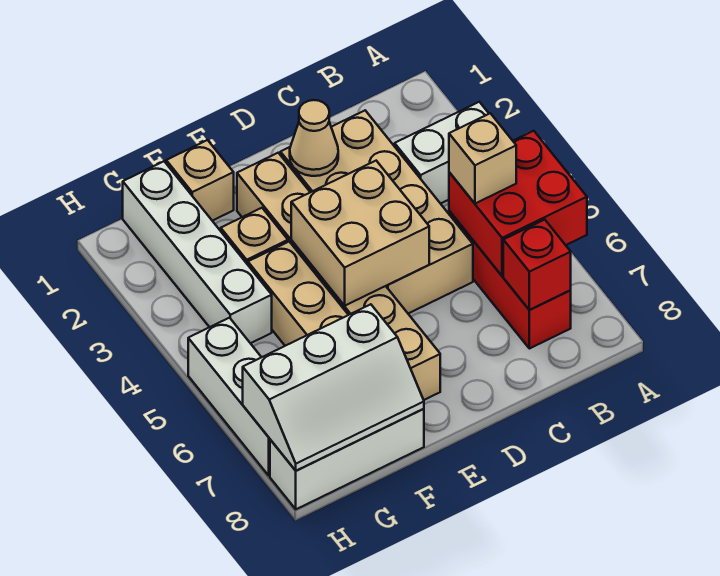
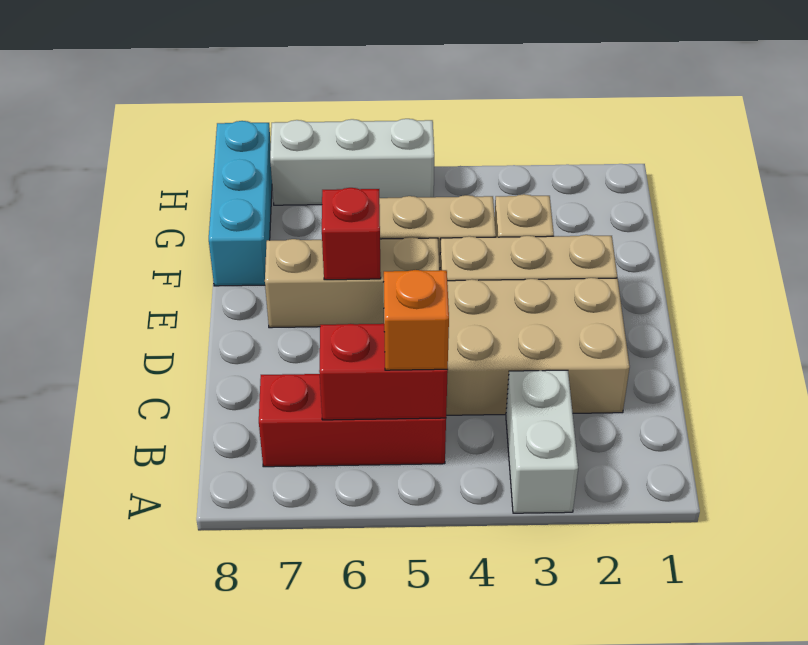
red 2x2 brick [449,131,587,276] -> red 1x2 brick [319,324,448,420]
tan 1x1 brick [449,113,516,204] -> orange 1x1 brick [384,270,449,370]
red 1x1 brick [503,220,571,310] -> red 1x1 brick moved to [322,188,381,280]
tan 1x1 cone [290,100,338,176] -> none
tan 2x2 brick [291,161,429,306] -> none
tan 1x1 brick [166,140,234,221] -> none
white 2x3 slope [243,304,424,471] -> none
white 1x3 brick [270,409,424,509] -> cyan 1x3 brick [209,121,272,286]
white 1x4 brick [123,161,272,343] -> none

